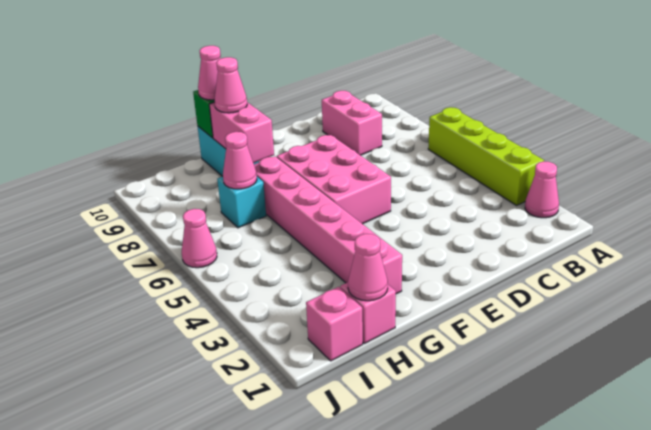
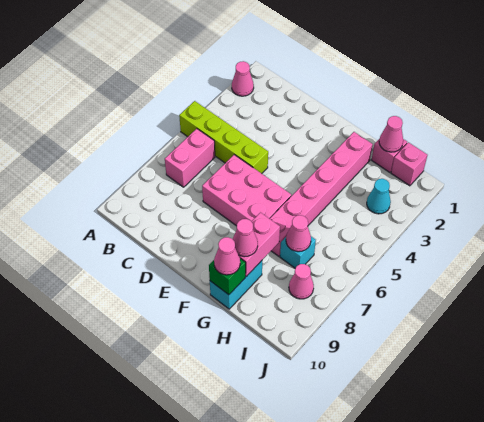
lime 1x4 brick [428,107,544,205] -> lime 1x4 brick turned to [179,101,268,174]
pink 1x2 brick [322,91,382,155] -> pink 1x2 brick moved to [165,129,215,187]
pink 2x3 brick [277,135,391,224] -> pink 2x3 brick turned to [202,155,291,226]
none -> cyan 1x1 cone [367,179,391,214]
pink 1x1 cone [182,209,217,268] -> pink 1x1 cone moved to [289,264,314,299]

